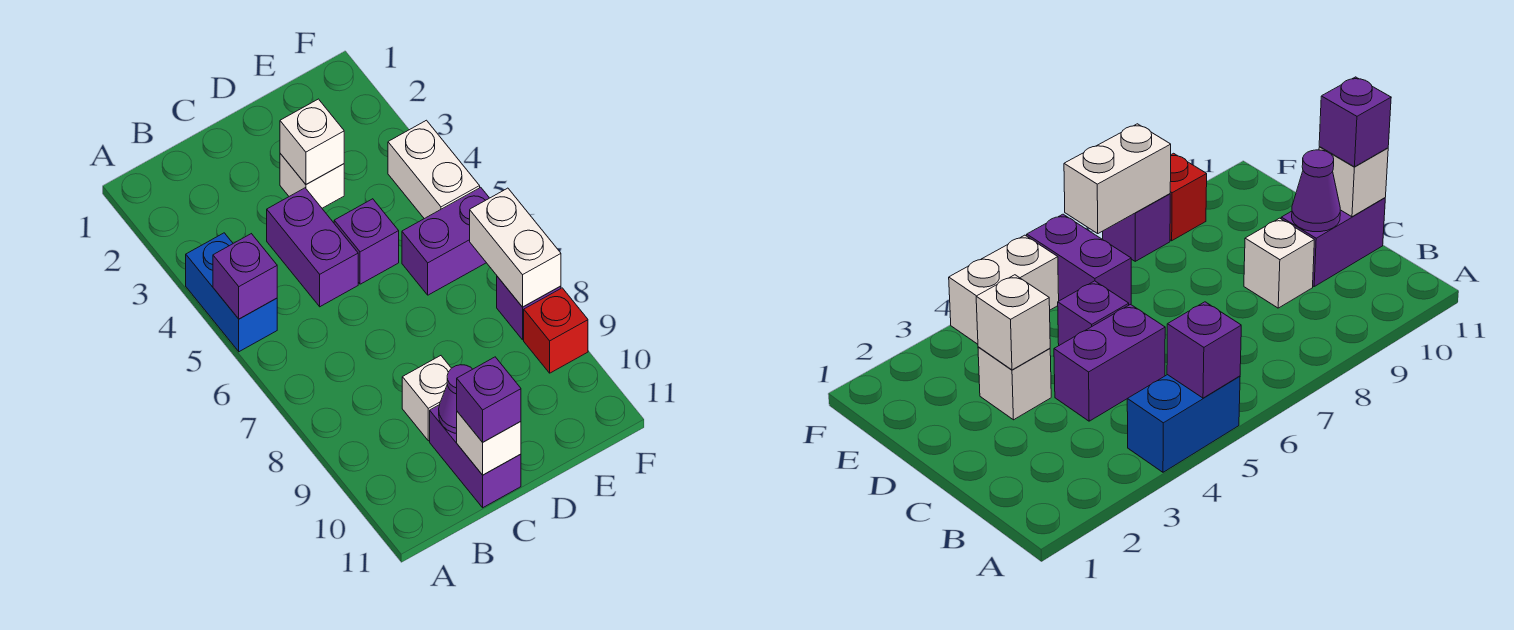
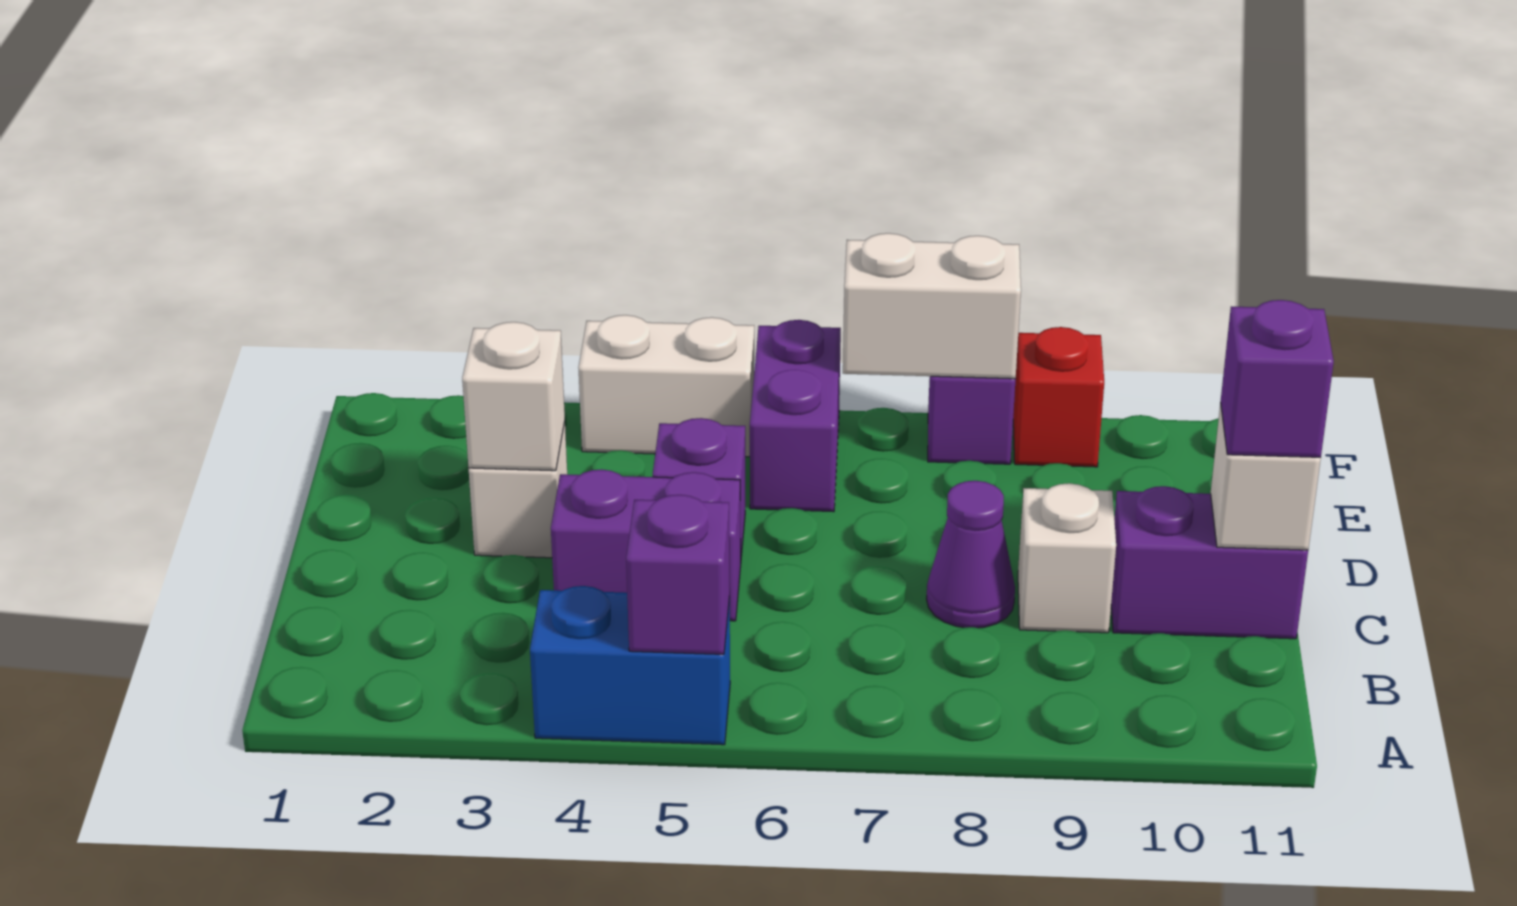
purple 1x1 cone [439,365,472,434] -> purple 1x1 cone moved to [927,481,1015,628]

